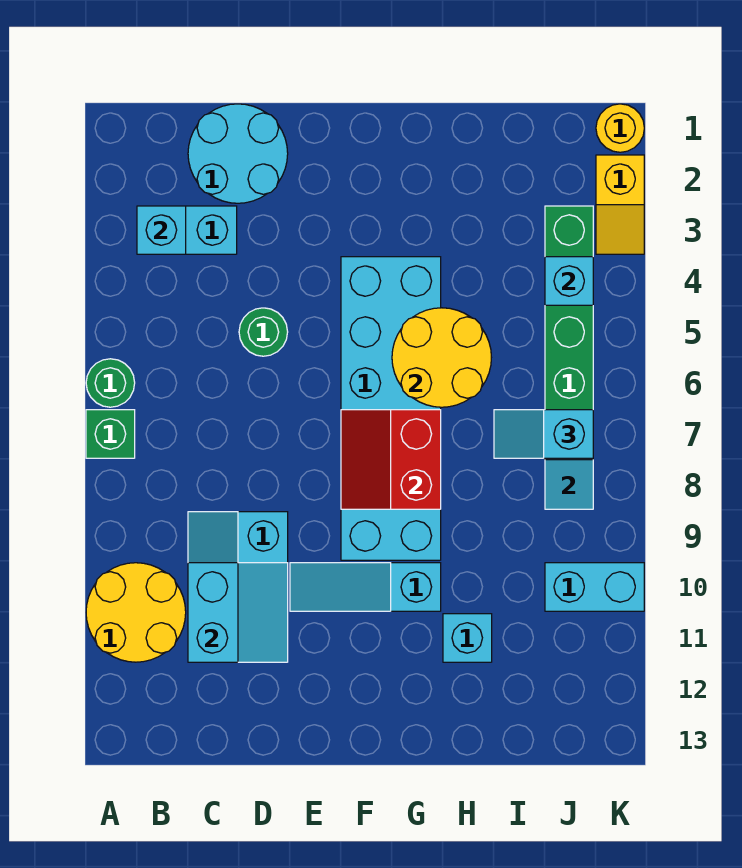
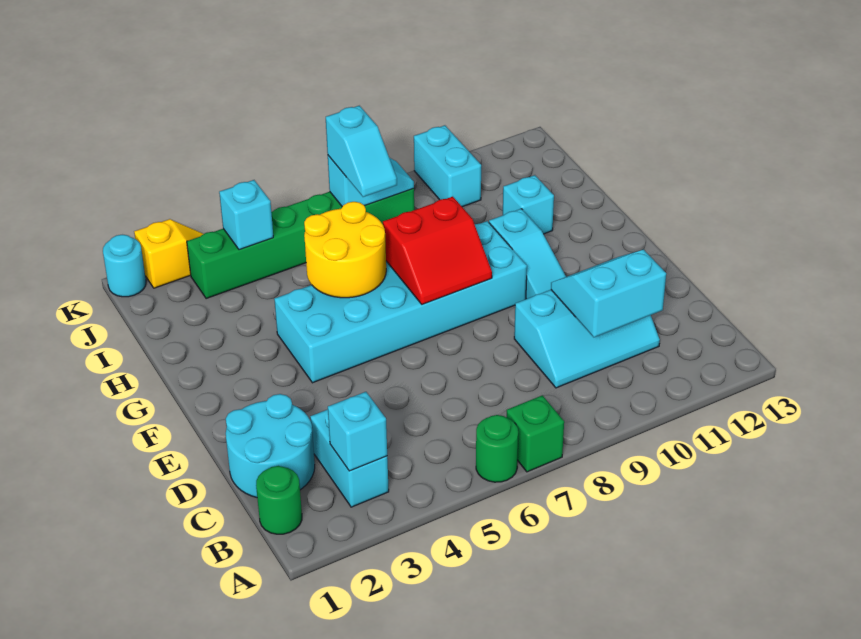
yellow 2x2 round brick [86,563,186,662] -> none
green 1x1 round brick [239,308,288,356] -> green 1x1 round brick moved to [256,466,302,534]
yellow 1x1 round brick [596,104,644,152] -> cyan 1x1 round brick [103,235,146,297]

